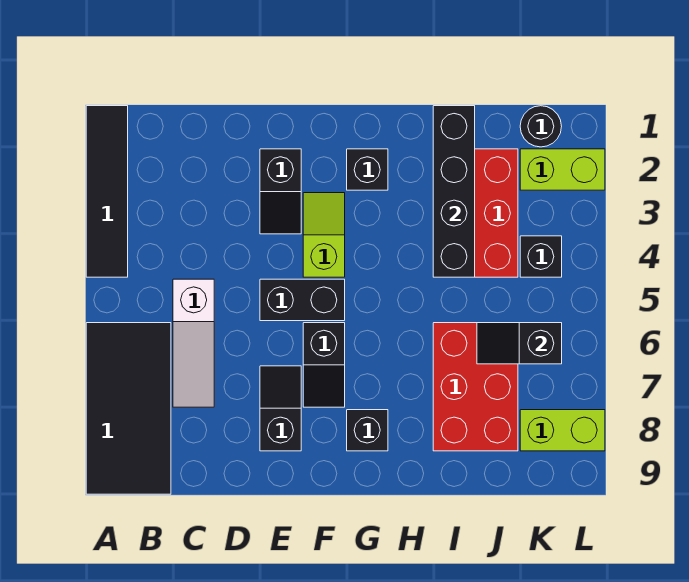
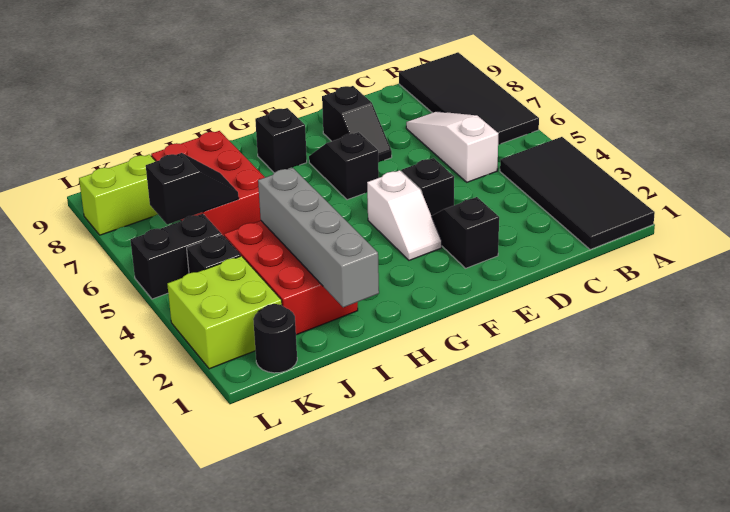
black 1x4 tile [86,106,128,277] -> black 2x4 tile [500,137,655,250]
black 1x2 brick [260,279,345,321] -> black 1x2 brick moved to [130,214,221,299]
lime 1x2 slope [303,193,345,277] -> white 1x2 slope [367,170,442,260]
black 1x1 brick [347,149,388,190] -> black 1x1 brick moved to [401,158,454,216]
black 1x4 brick [433,106,475,277] -> grey 1x4 brick [258,168,379,307]
lime 1x2 brick [520,149,605,190] -> lime 2x2 brick [167,256,282,369]

